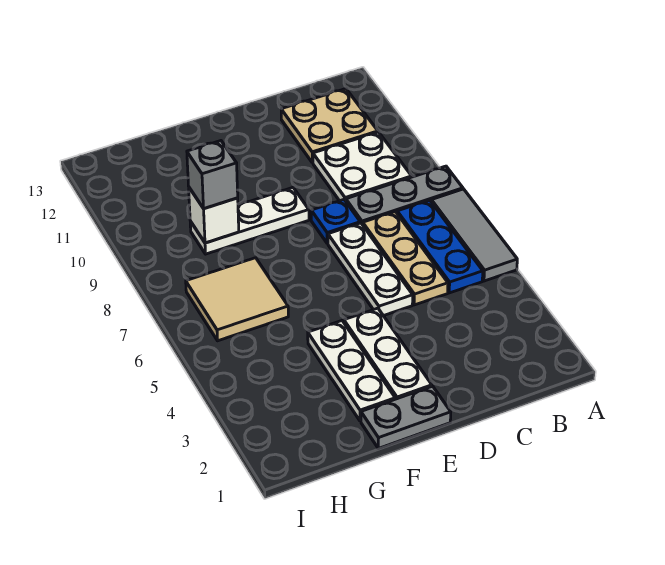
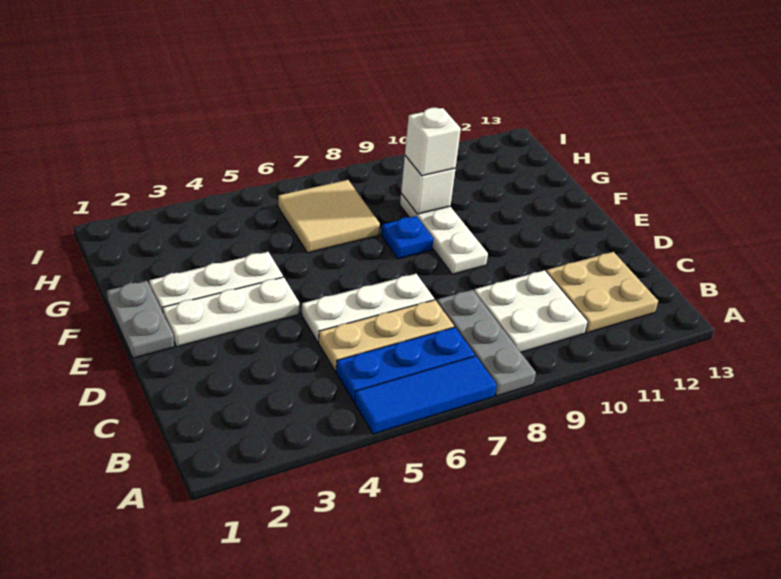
grey 1x3 tile [431,189,517,281] -> blue 1x3 tile [355,356,497,434]
blue 1x1 plate [311,200,360,243] -> blue 1x1 plate moved to [382,216,434,259]
grey 1x1 brick [187,141,238,209] -> white 1x1 brick [405,108,461,176]

